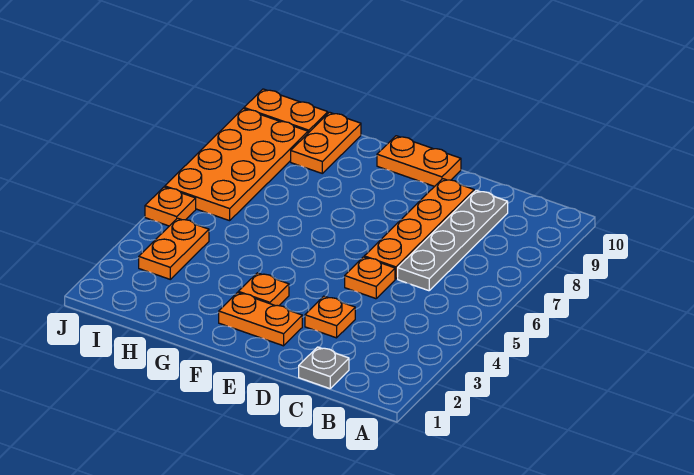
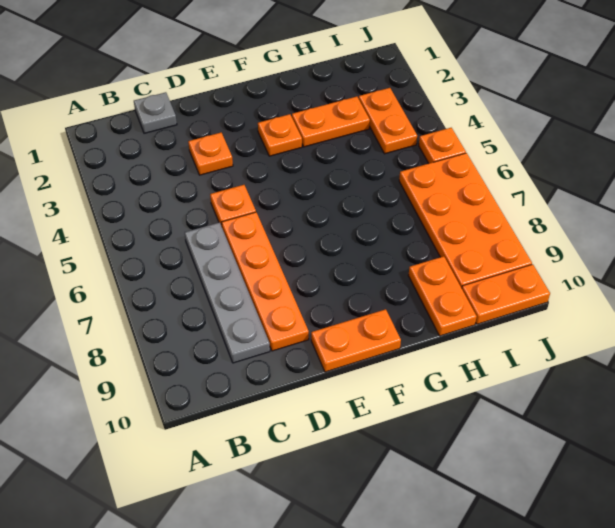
orange 1x2 plate [219,292,302,346] -> orange 1x2 plate moved to [292,97,370,147]

